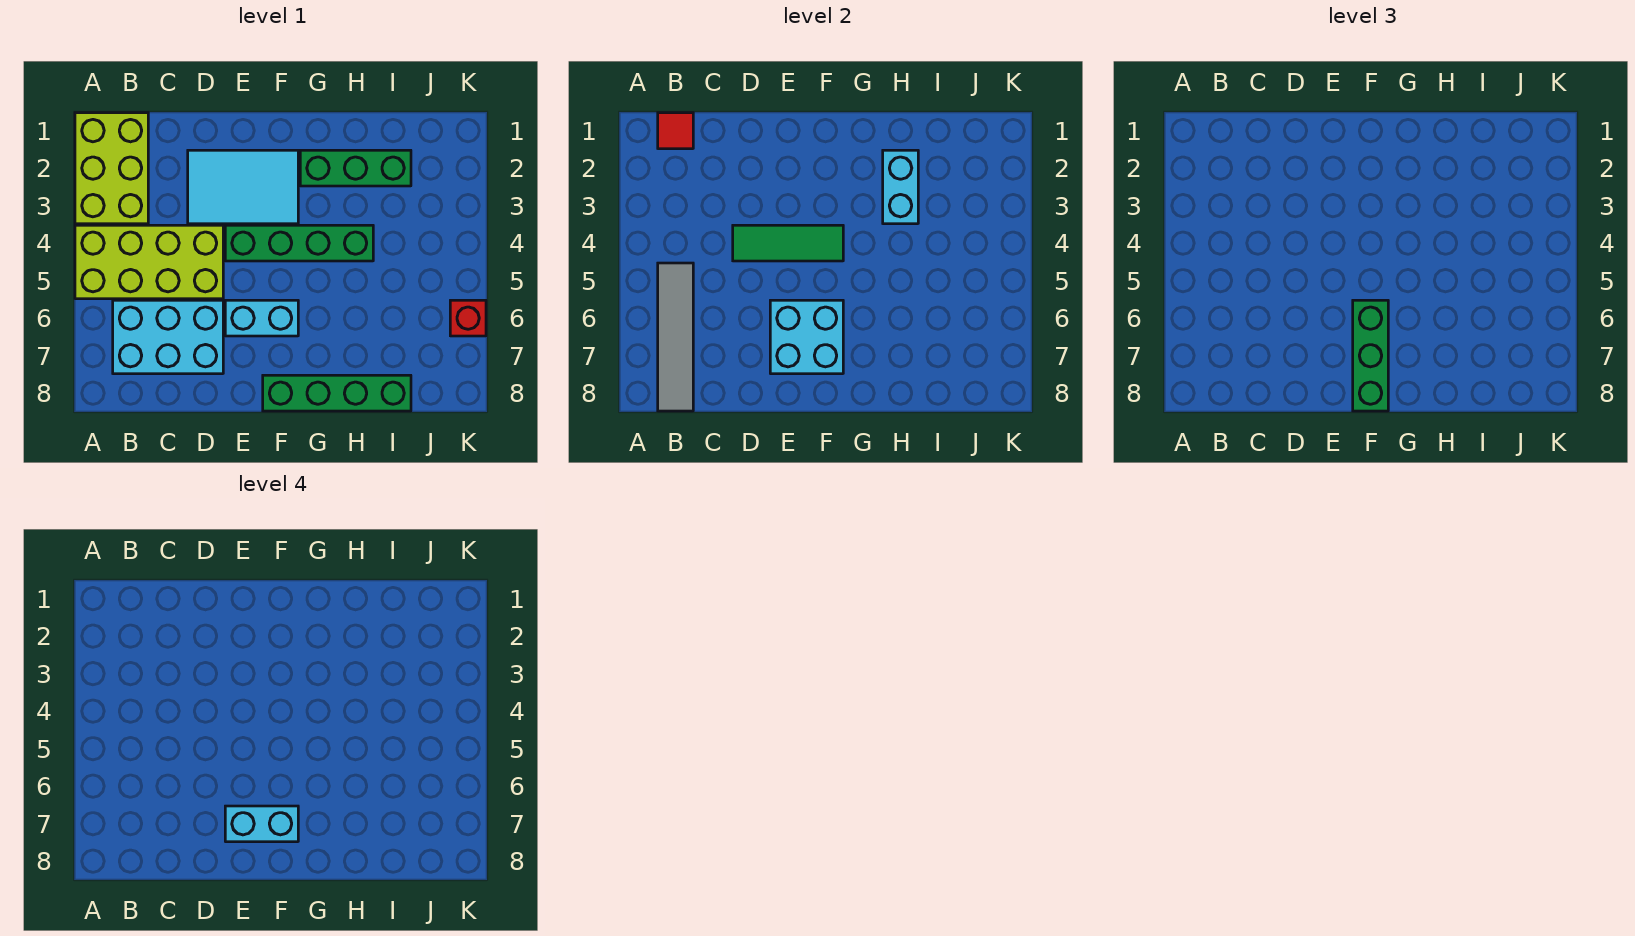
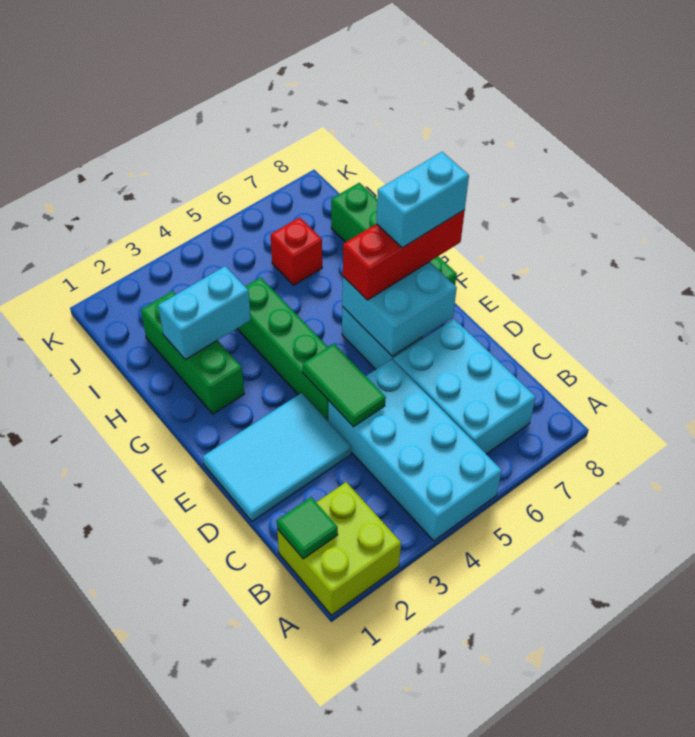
lime 2x3 brick [75,113,148,224] -> lime 2x2 brick [277,482,401,615]
lime 2x4 brick [75,225,223,299] -> cyan 2x4 brick [328,359,502,541]
red 1x1 tile [658,113,693,149] -> green 1x1 tile [277,497,338,559]
grey 1x4 tile [658,263,693,411] -> none
cyan 2x3 tile [188,150,298,224] -> cyan 2x3 tile turned to [203,393,351,521]
green 1x3 tile [733,225,843,261] -> green 1x2 tile [303,344,386,427]
cyan 1x2 brick [225,806,298,842] -> cyan 1x2 brick turned to [376,152,469,248]
green 1x3 brick [1353,300,1388,411] -> red 1x3 brick [343,210,465,300]
red 1x1 brick [450,300,486,336] -> red 1x1 brick moved to [270,217,322,285]

